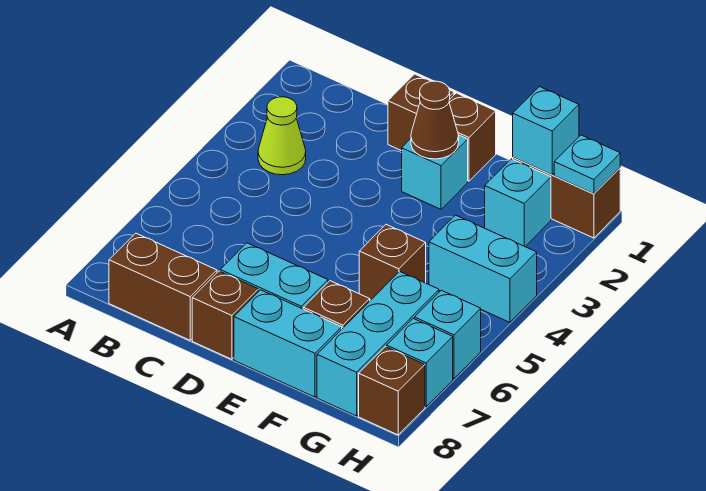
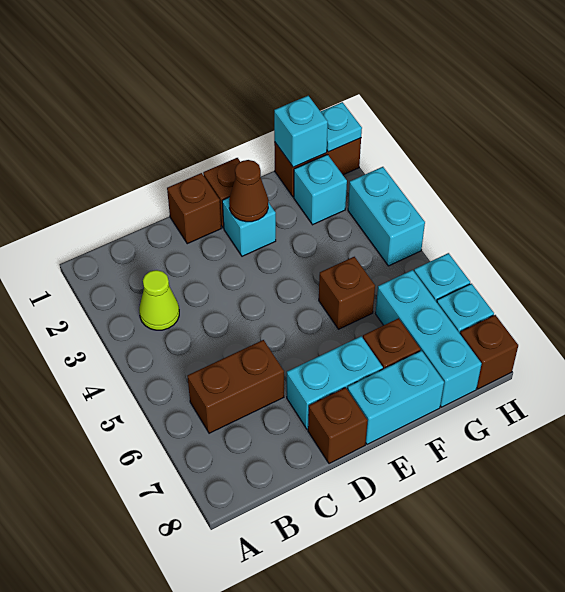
brown 1x2 brick [109,233,217,340] -> brown 1x2 brick moved to [188,340,284,433]
cyan 1x2 brick [429,215,537,322] -> cyan 1x2 brick turned to [348,167,425,266]

